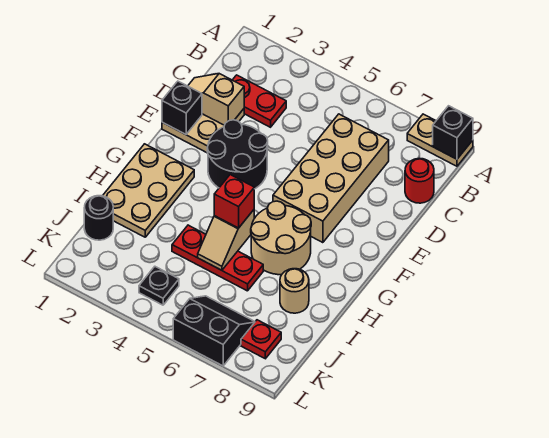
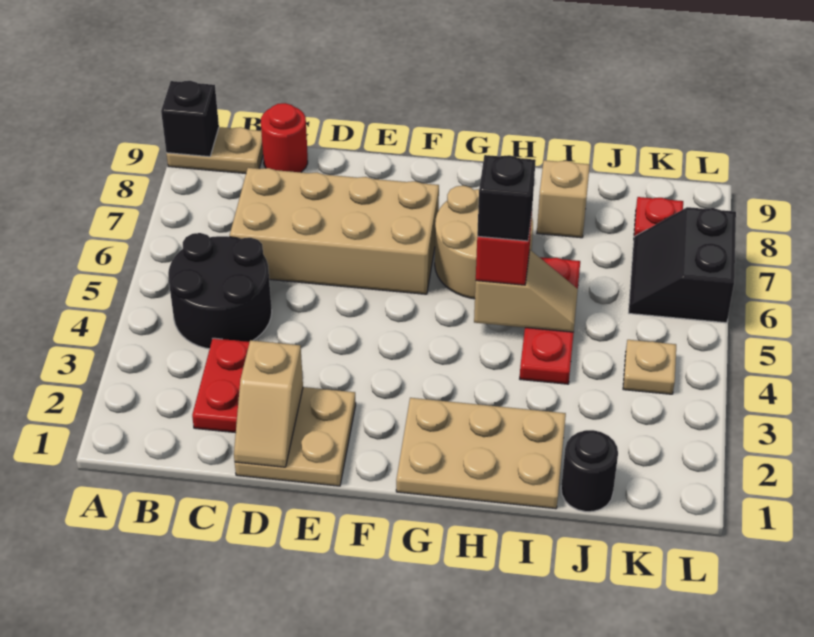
tan 1x2 plate [407,114,473,166] -> tan 1x2 plate turned to [166,127,263,173]
black 1x1 brick [162,81,202,134] -> black 1x1 brick moved to [477,155,536,241]
black 2x2 round brick [207,120,268,189] -> black 2x2 round brick moved to [168,233,272,349]
tan 1x1 round brick [280,269,309,313] -> tan 1x1 brick [537,160,590,238]
black 1x1 plate [139,267,179,305] -> tan 1x1 plate [623,340,676,394]

